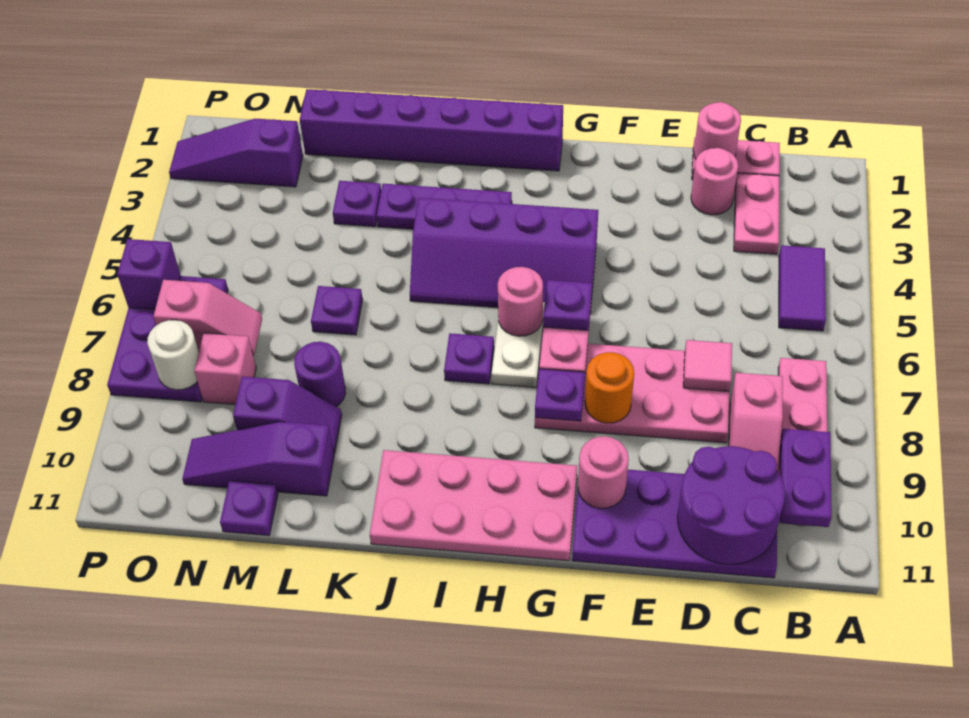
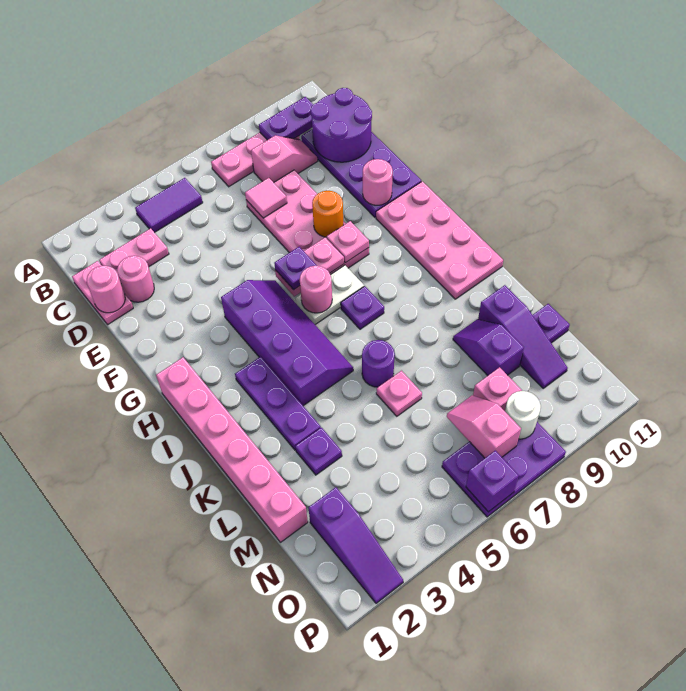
purple 1x1 plate [535,369,585,421] -> pink 1x1 plate [327,221,369,263]
purple 1x6 brick [300,89,563,171] -> pink 1x6 brick [156,357,308,542]
purple 1x1 plate [311,286,363,335] -> pink 1x1 plate [376,371,422,416]
purple 1x1 round brick [294,342,346,407] -> purple 1x1 round brick moved to [362,340,395,387]

